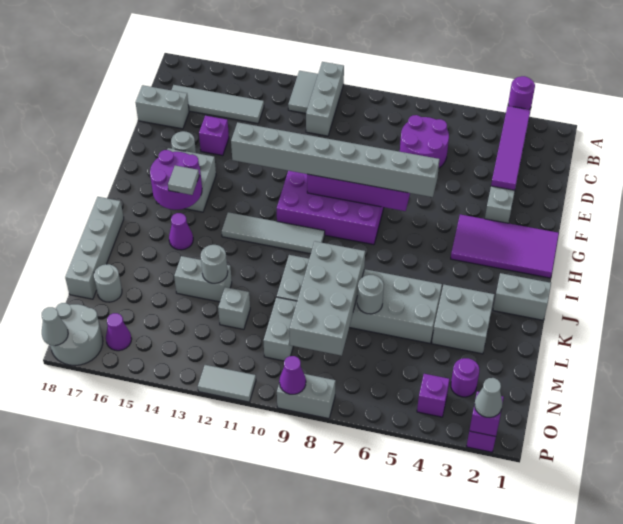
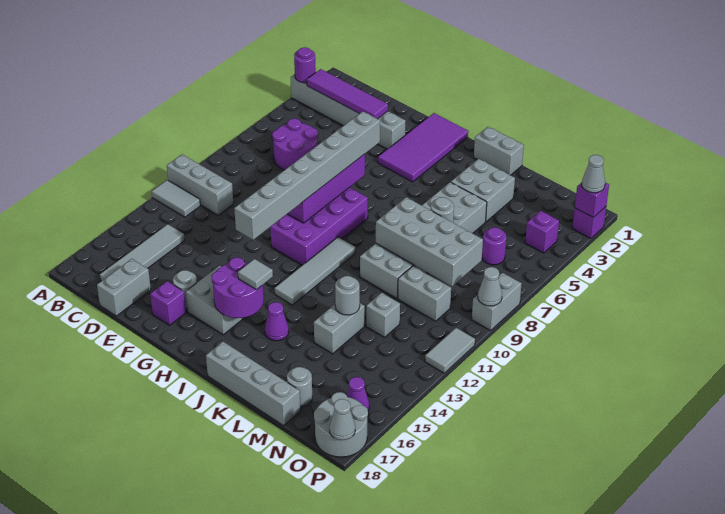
purple 1x1 brick [199,116,229,156] -> purple 1x1 brick moved to [150,281,186,325]
grey 1x2 brick [493,273,551,320] -> grey 1x2 brick turned to [474,127,524,175]
purple 1x1 round brick [451,358,479,397] -> purple 1x1 round brick moved to [482,227,506,265]
purple 1x1 cone [279,356,306,394] -> grey 1x1 cone [478,267,502,306]

